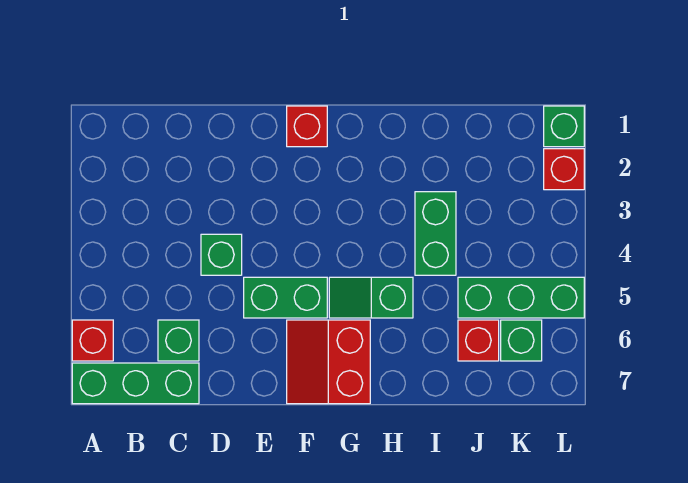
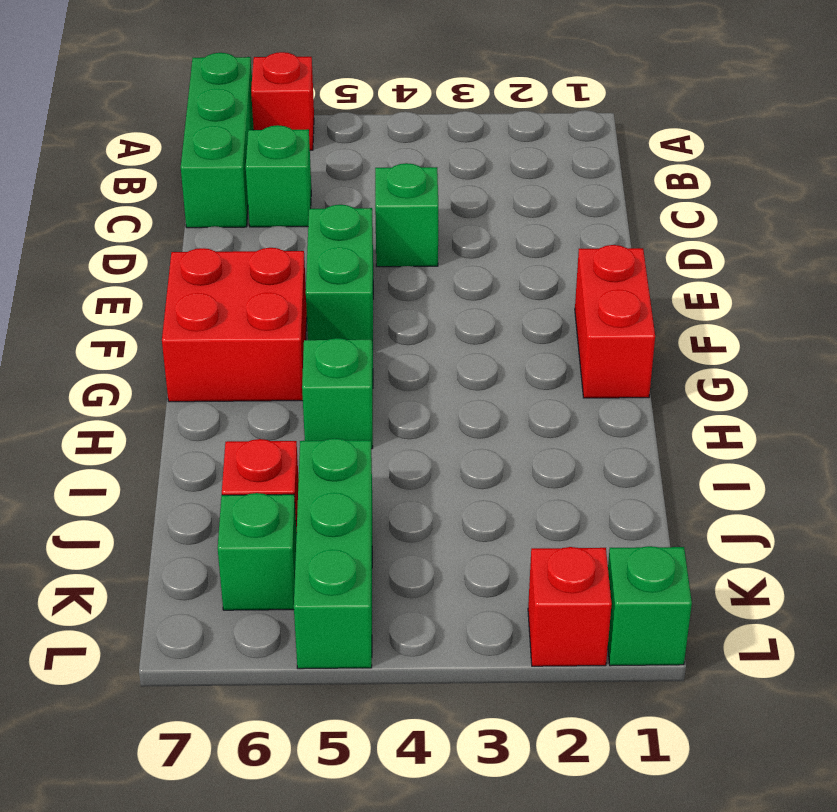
red 1x1 brick [287,106,327,147] -> red 1x2 brick [575,245,655,398]
red 2x2 slope [287,320,370,404] -> red 2x2 brick [162,248,307,402]
green 1x2 brick [415,192,456,275] -> none

